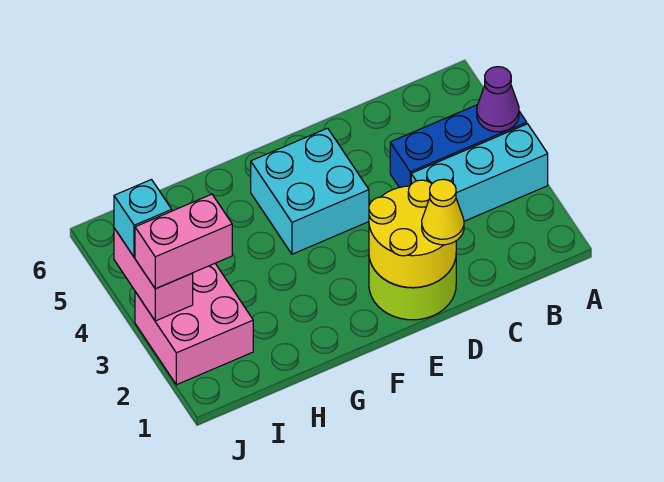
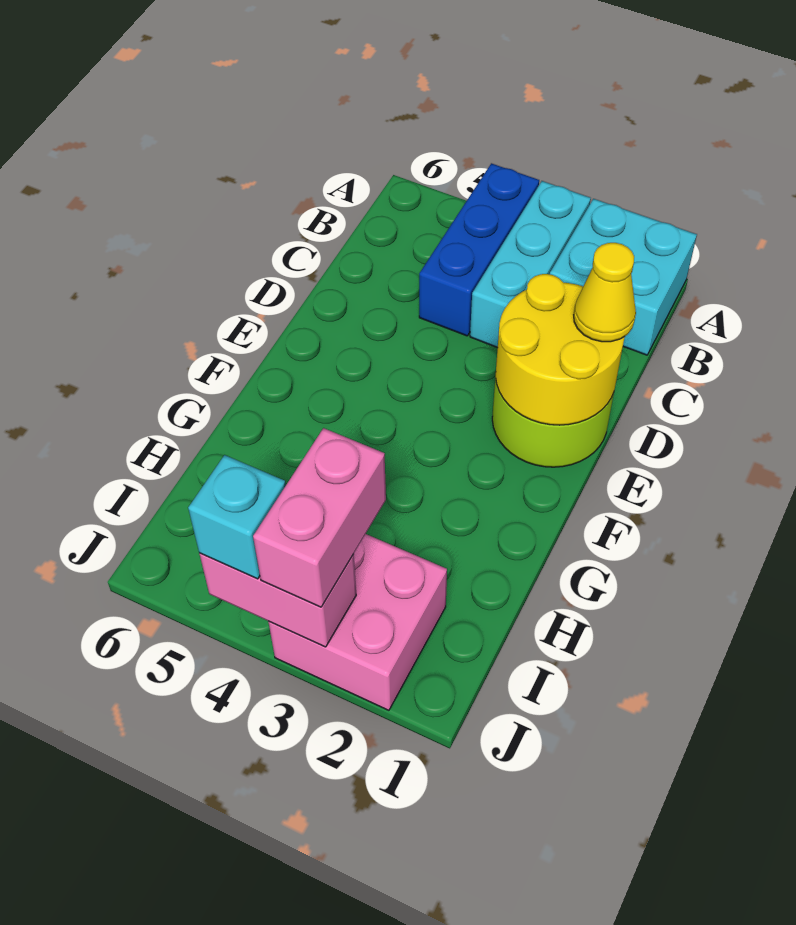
purple 1x1 cone [477,67,519,132] -> none
cyan 2x2 brick [251,128,369,254] -> cyan 2x2 brick moved to [550,199,697,355]

